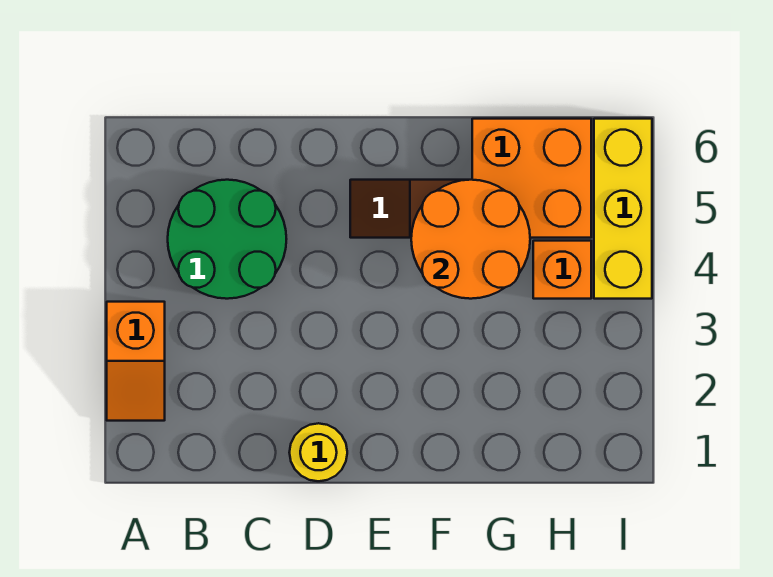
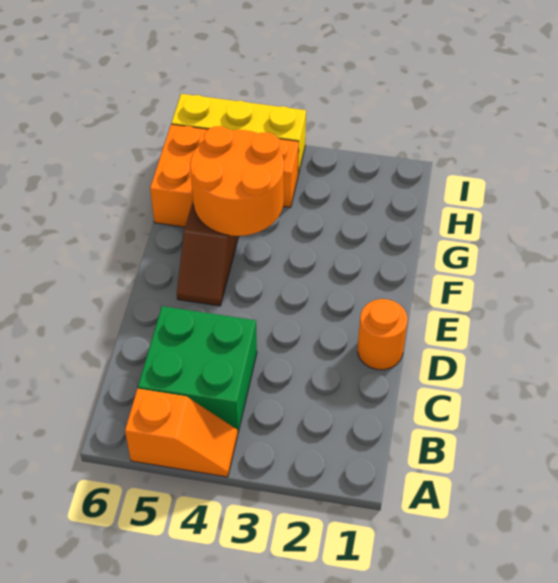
orange 1x2 slope [107,302,165,421] -> orange 1x2 slope moved to [125,389,238,477]
green 2x2 round brick [168,180,286,299] -> green 2x2 brick [138,306,257,432]
yellow 1x1 round brick [289,423,347,481] -> orange 1x1 round brick [358,299,407,370]

